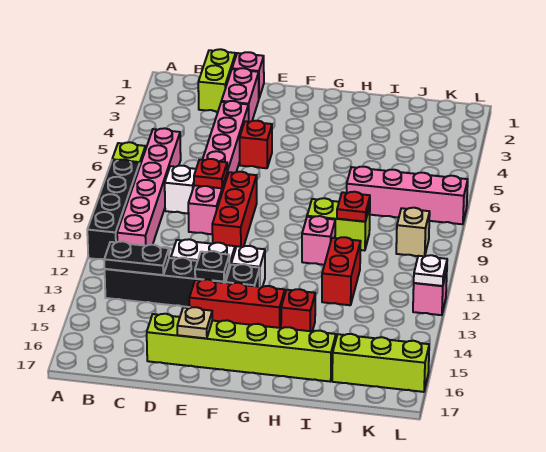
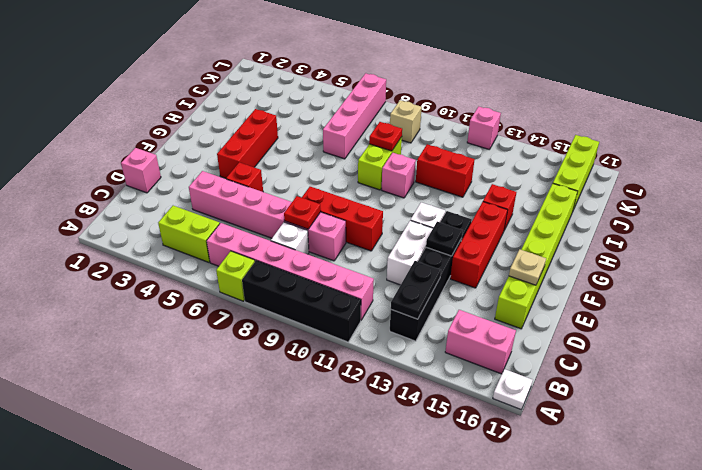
lime 1x2 brick [198,49,236,112] -> lime 1x2 brick moved to [158,206,220,262]
pink 1x2 brick [221,68,259,122] -> pink 1x2 brick moved to [445,310,516,374]
none -> red 1x3 brick [217,109,278,178]
white 1x1 plate [414,255,447,286] -> white 1x1 plate moved to [493,369,533,410]

